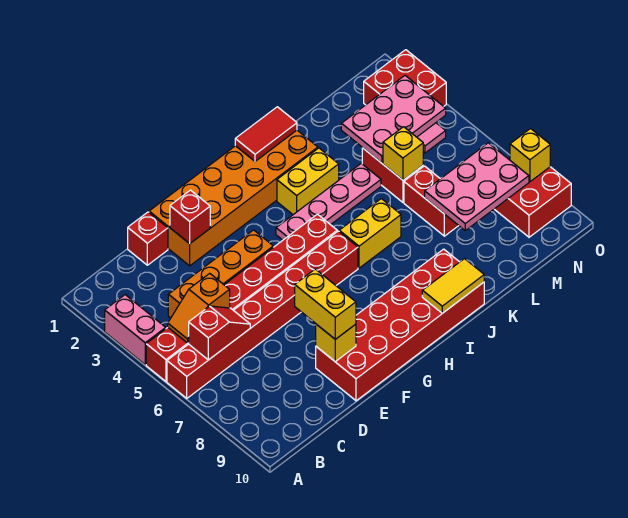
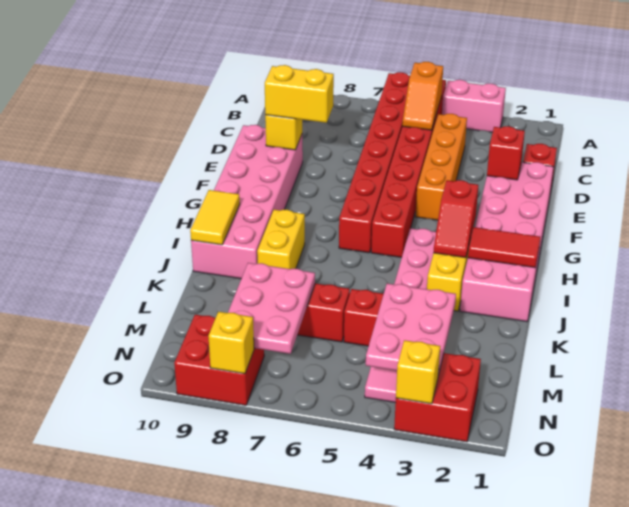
orange 1x2 slope [168,273,230,343] -> orange 1x2 slope turned to [402,62,443,130]
red 1x2 slope [189,306,250,360] -> red 1x2 slope moved to [434,180,478,258]
orange 2x6 brick [149,130,318,266] -> pink 2x6 brick [460,162,554,322]
red 2x6 brick [316,249,484,401] -> pink 2x6 brick [191,125,303,279]
red 1x2 tile [235,107,297,161] -> red 1x2 tile turned to [468,227,540,268]
yellow 1x2 brick [339,199,401,268] -> yellow 1x2 brick moved to [257,210,305,269]
yellow 1x1 brick [383,127,423,180] -> yellow 1x1 brick moved to [396,340,440,404]

